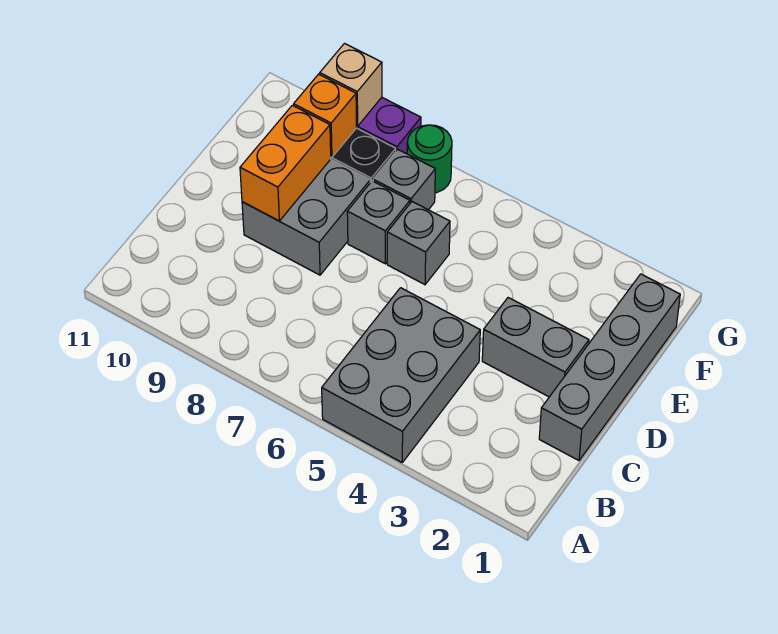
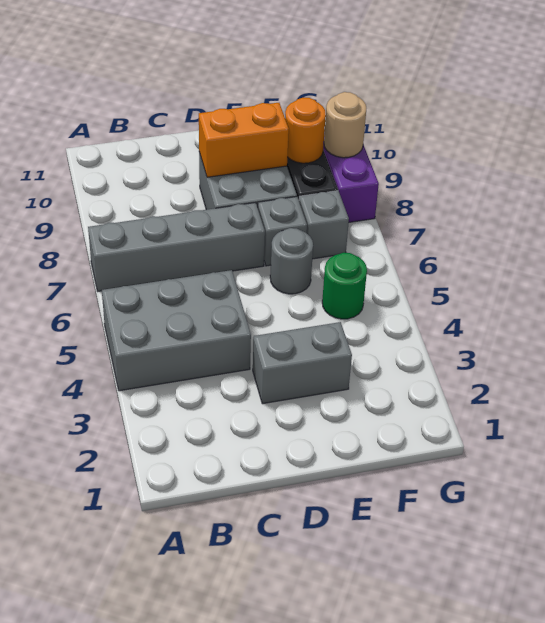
grey 1x4 brick [539,274,680,461] -> grey 1x4 brick moved to [88,203,265,291]
grey 1x2 brick [482,298,589,397] -> grey 1x2 brick turned to [253,322,352,404]
grey 1x1 brick [387,202,450,285] -> grey 1x1 round brick [270,228,313,294]
orange 1x1 brick [294,74,357,157] -> orange 1x1 round brick [285,98,326,163]
green 1x1 round brick [407,125,452,193] -> green 1x1 round brick moved to [322,253,367,319]
tan 1x1 brick [320,44,382,126] -> tan 1x1 round brick [324,92,366,158]

